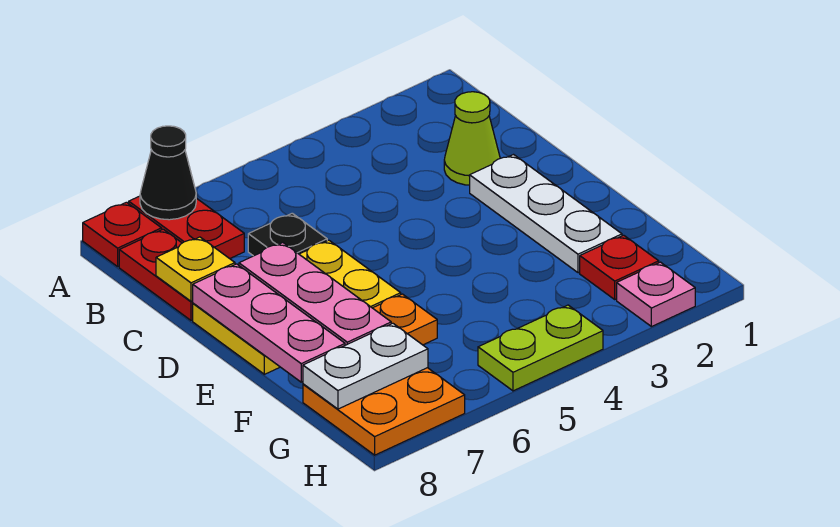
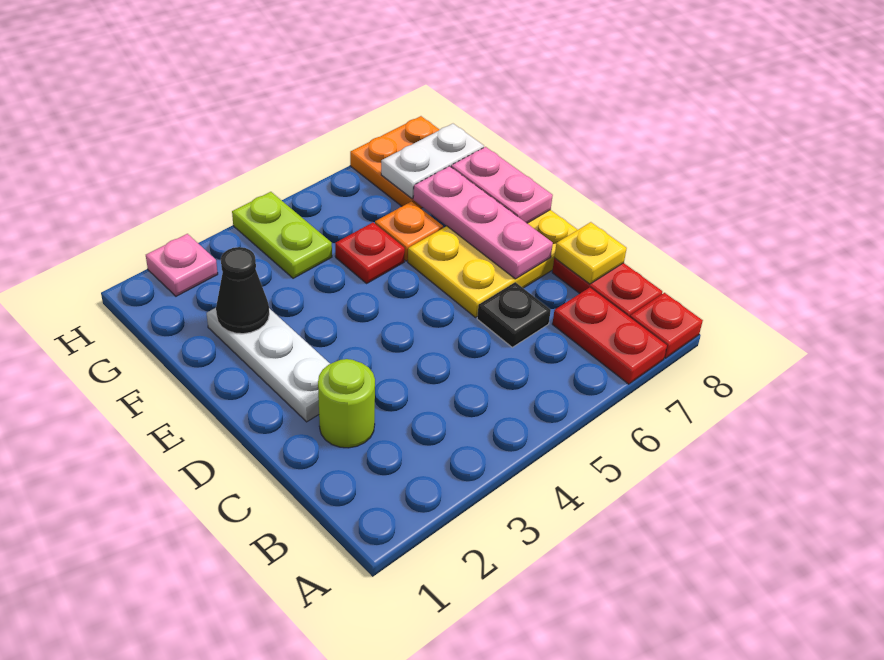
black 1x1 cone [140,126,196,220] -> black 1x1 cone moved to [216,247,269,334]
lime 1x1 cone [444,92,500,185] -> lime 1x1 round brick [318,359,375,448]
pink 1x3 plate [193,264,345,382] -> pink 1x2 plate [451,147,553,223]
red 1x1 plate [580,235,659,299] -> red 1x1 plate moved to [335,223,405,283]
lime 1x2 plate [478,305,603,391] -> lime 1x2 plate turned to [232,192,332,278]

